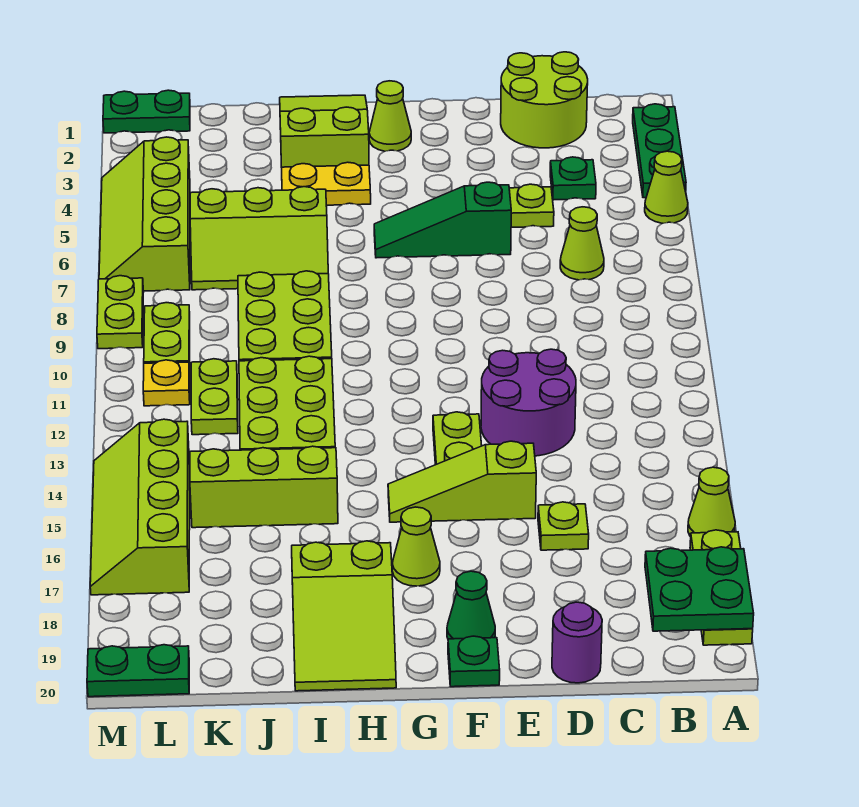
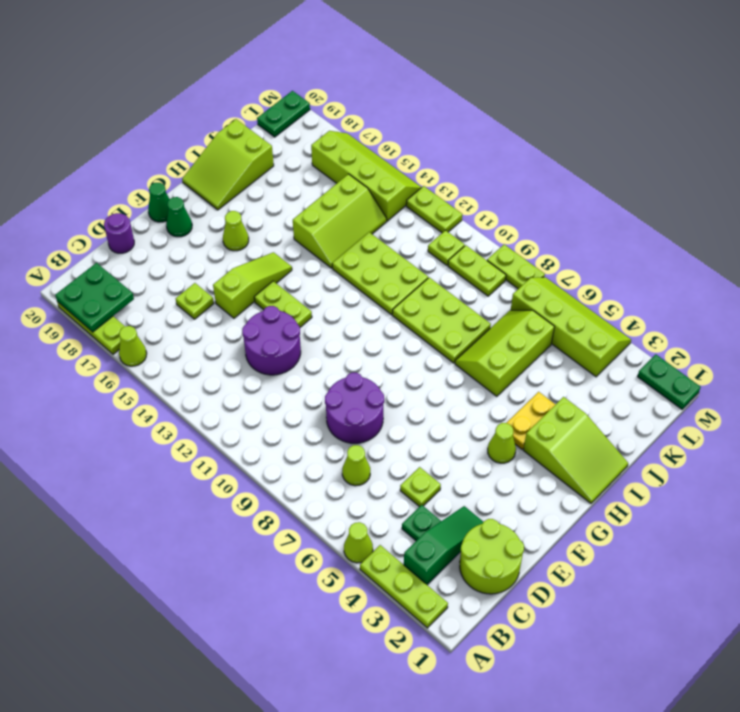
green 1x3 plate [633,104,686,198] -> lime 1x3 plate [360,545,448,628]
none -> purple 2x2 round brick [325,373,384,443]
green 1x3 slope [374,182,511,258] -> green 1x3 slope moved to [404,506,483,585]
green 1x1 plate [448,636,500,687] -> green 1x1 cone [148,183,170,222]
lime 1x1 cone [369,81,411,151] -> lime 1x1 cone moved to [488,423,516,463]
lime 2x3 slope [292,541,396,691] -> lime 2x3 slope turned to [182,119,274,210]
lime 1x2 plate [191,359,238,435] -> lime 1x2 plate moved to [406,186,462,233]
green 1x2 plate [103,90,190,133] -> green 1x2 plate turned to [637,354,701,409]
yellow 1x1 plate [143,360,190,406] -> lime 1x1 plate [428,230,465,265]

